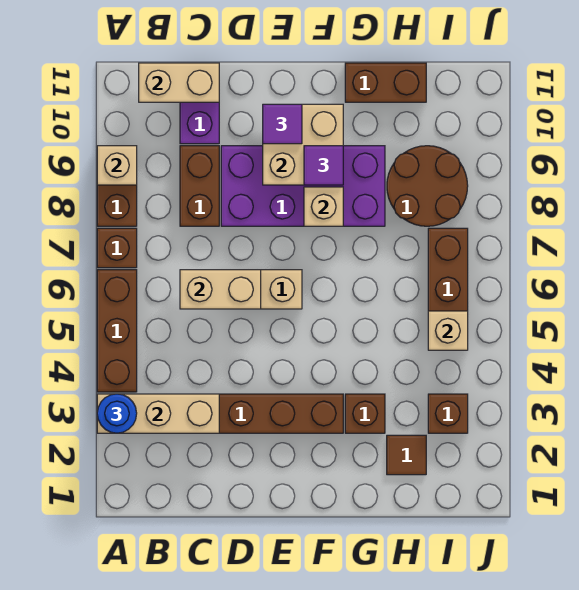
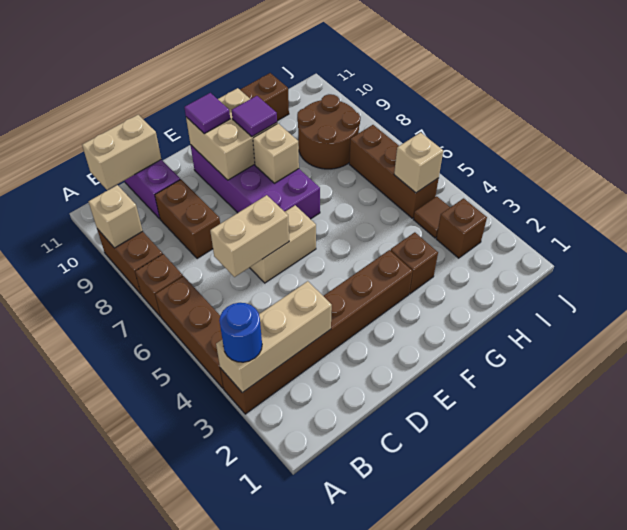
purple 2x4 brick [221,146,385,226] -> purple 2x4 brick turned to [191,145,320,219]
brown 1x1 tile [387,435,426,475] -> brown 1x1 tile moved to [413,196,450,238]

